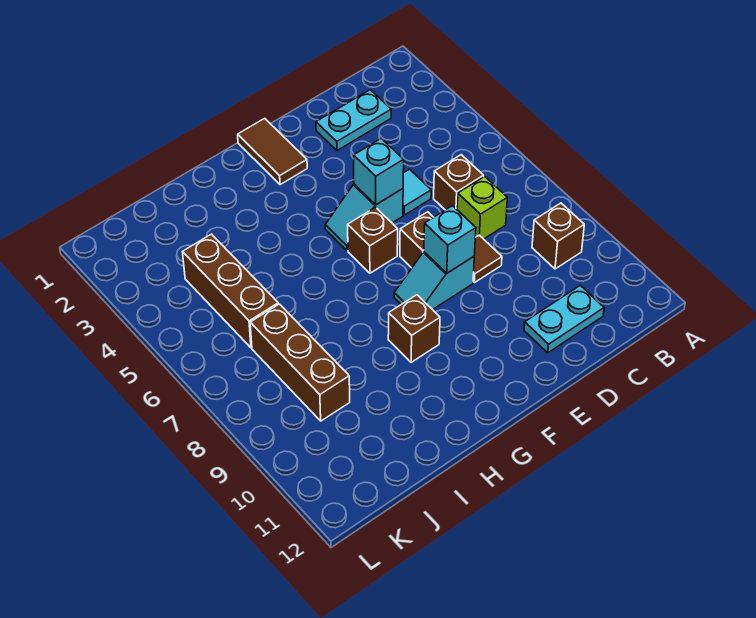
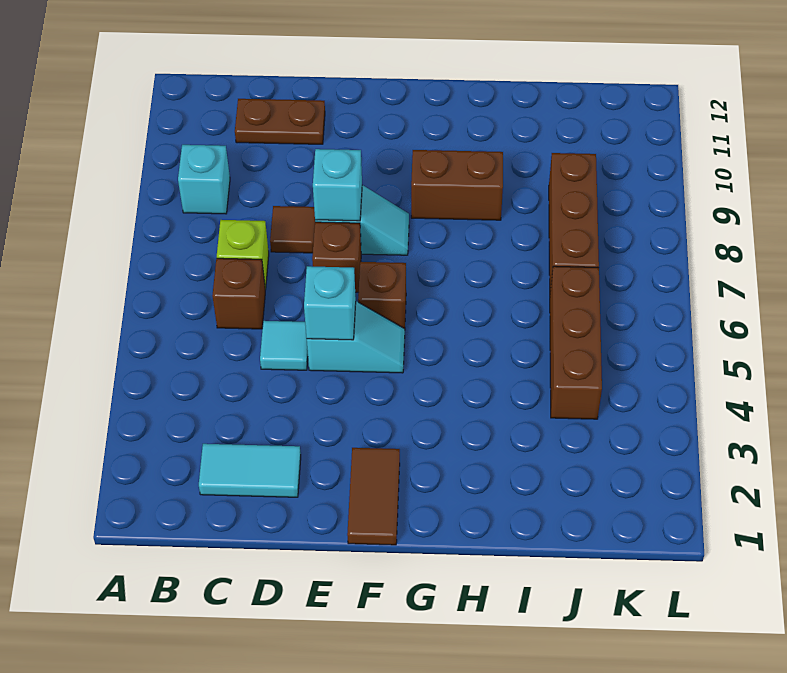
brown 1x1 brick [532,203,584,269] -> cyan 1x1 brick [178,145,230,214]
cyan 1x2 plate [316,90,391,151] -> cyan 1x2 tile [199,444,301,497]
cyan 1x2 plate [524,285,604,353] -> brown 1x2 plate [235,99,325,144]
brown 1x1 brick [388,295,440,362] -> brown 1x2 brick [411,150,503,220]

